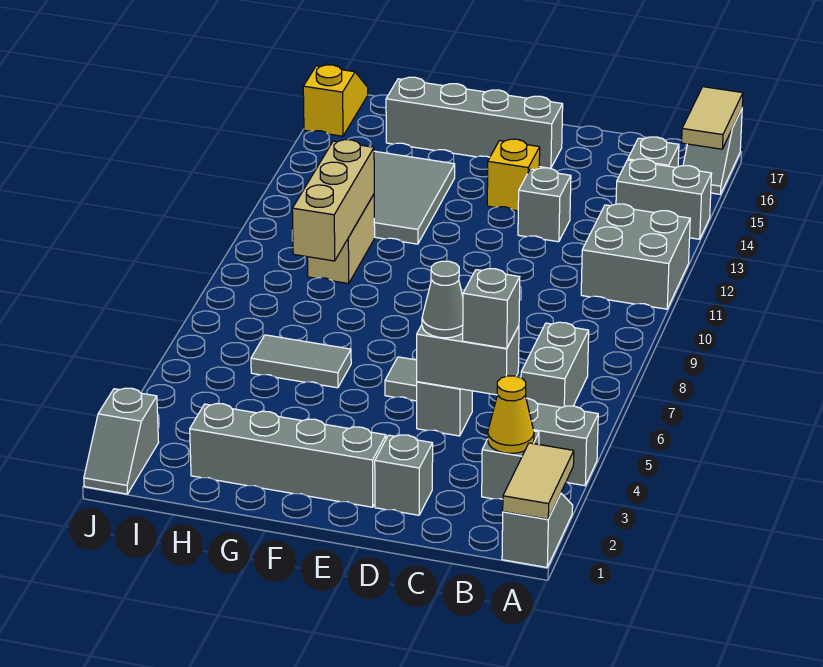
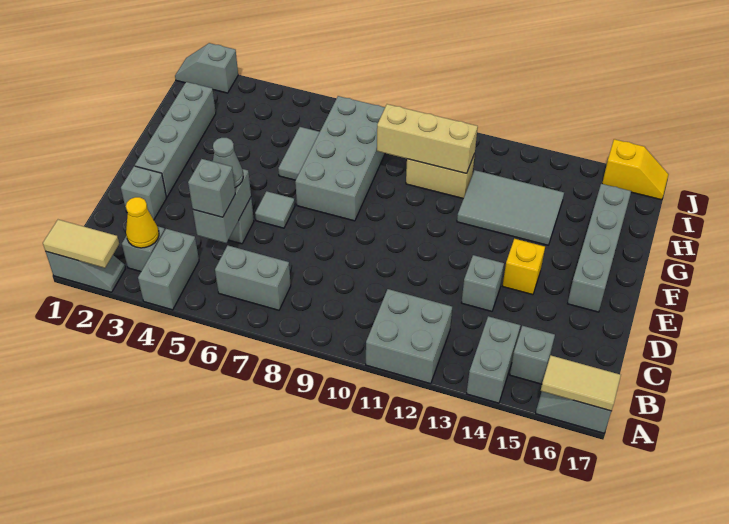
none -> grey 2x4 brick [295,96,385,221]

